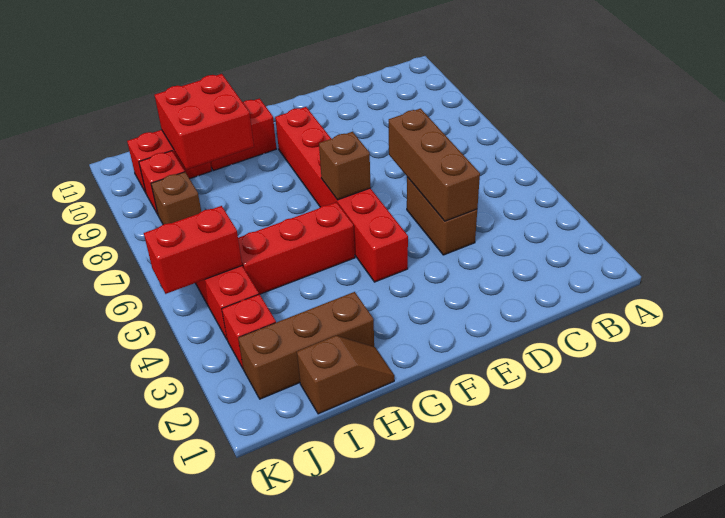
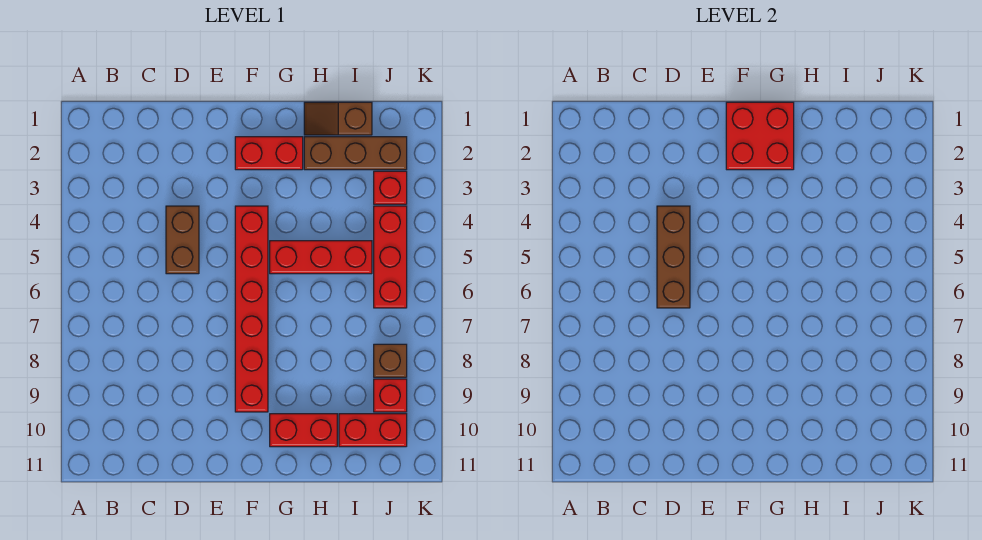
brown 1x1 brick [319,132,371,200] -> none
red 2x2 brick [155,74,254,170] -> red 2x2 brick moved to [726,102,794,170]
red 1x2 brick [144,206,242,294] -> red 1x2 brick moved to [235,137,303,170]

